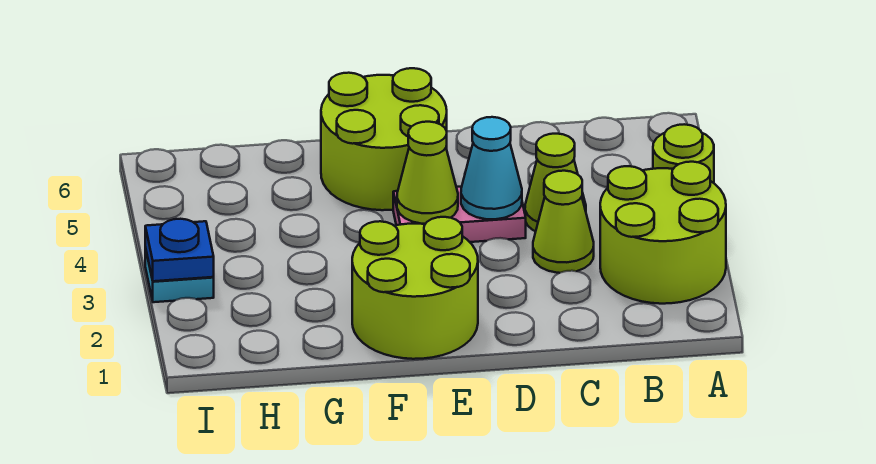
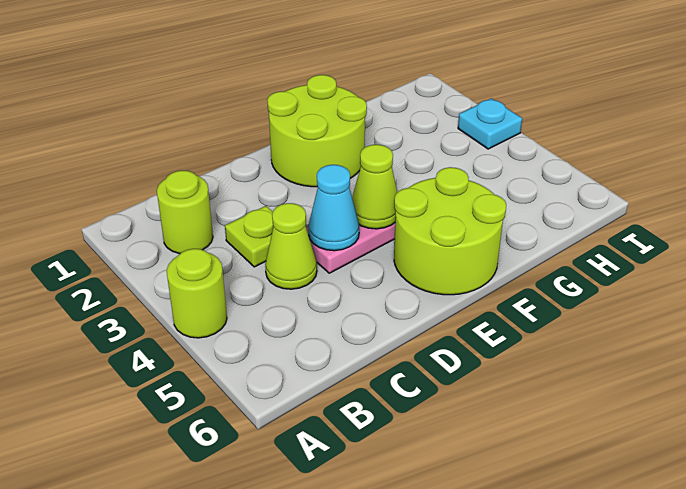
lime 2x2 round brick [600,162,726,304] -> lime 1x1 round brick [157,171,213,254]
lime 1x1 cone [533,171,594,273] -> lime 1x1 plate [225,206,273,267]
blue 1x1 plate [145,219,214,281] -> none

